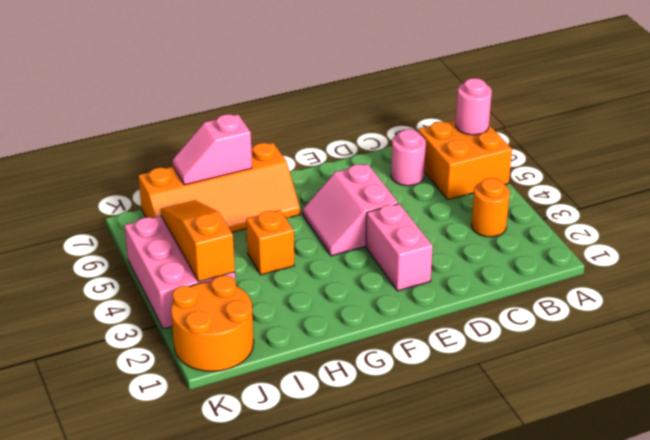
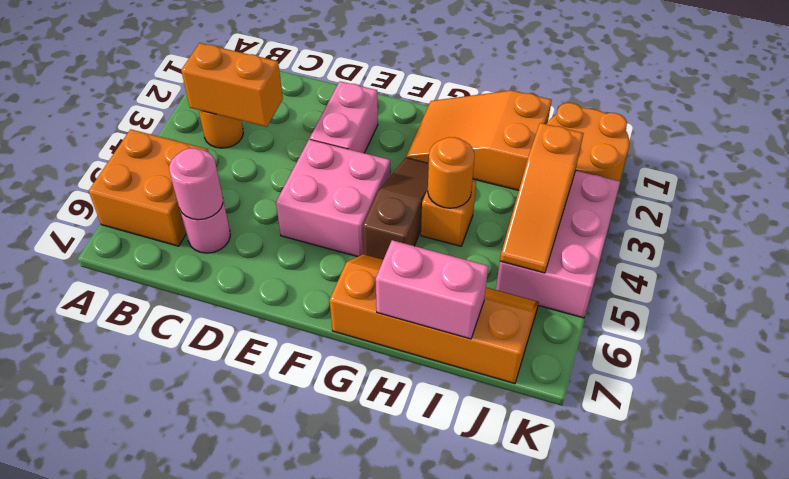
pink 1x1 round brick [456,78,492,135] -> pink 1x1 round brick moved to [169,148,223,220]
none -> orange 1x2 brick [181,43,283,127]
pink 2x2 slope [302,164,398,256] -> pink 2x2 brick [276,139,390,257]
none -> orange 2x3 slope [406,90,552,190]
none -> brown 1x3 slope [363,158,429,260]
none -> orange 1x1 round brick [428,137,475,208]
pink 1x2 slope [173,114,252,185] -> pink 1x2 brick [376,240,488,339]

